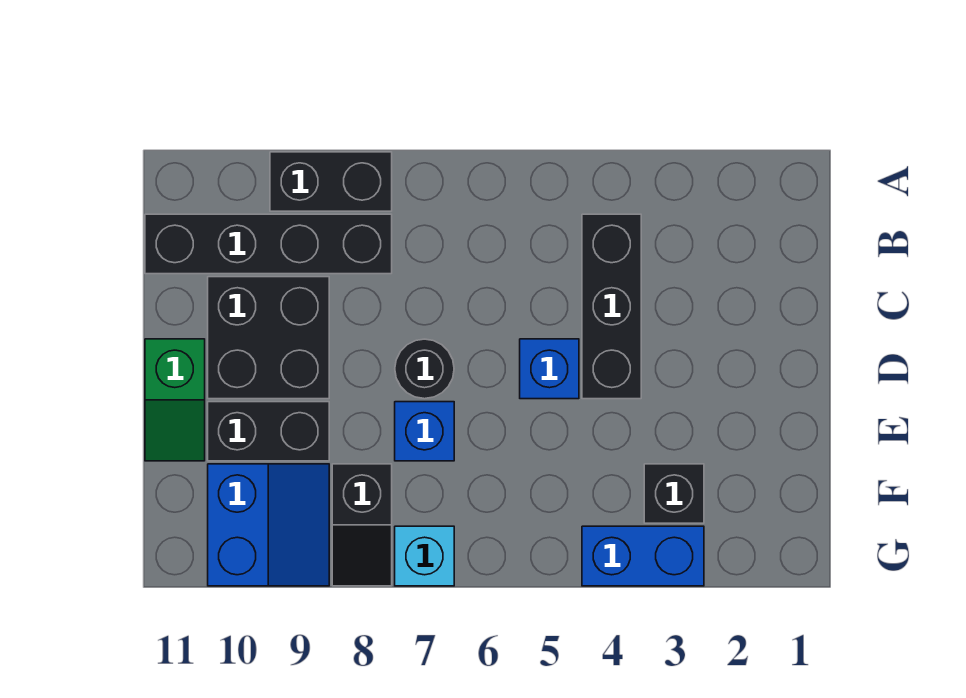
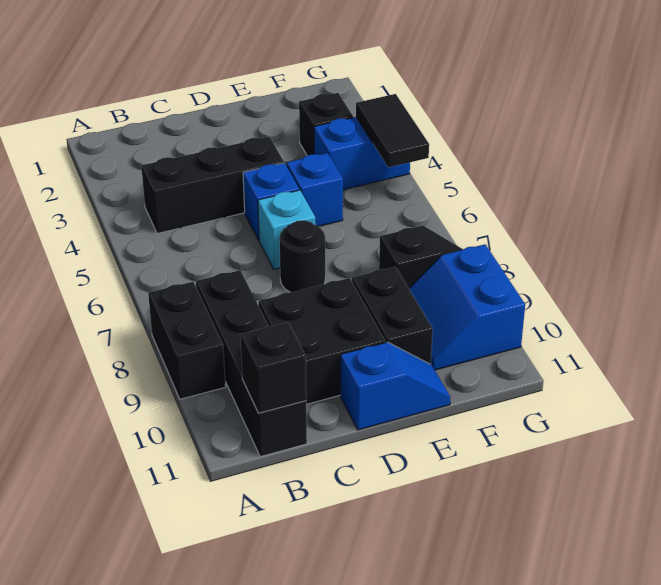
none -> black 1x1 brick [240,322,306,413]
green 1x2 slope [145,339,205,461] -> blue 1x2 slope [340,342,451,430]
blue 1x1 brick [395,402,454,461] -> blue 1x1 brick moved to [287,153,343,226]
blue 2x2 slope [208,464,329,586] -> blue 2x2 slope turned to [409,244,525,370]
blue 1x2 brick [582,526,704,586] -> blue 1x2 brick turned to [314,117,410,190]
none -> black 1x2 tile [356,94,429,167]
cyan 1x1 brick [395,526,454,586] -> cyan 1x1 brick moved to [258,190,315,269]

